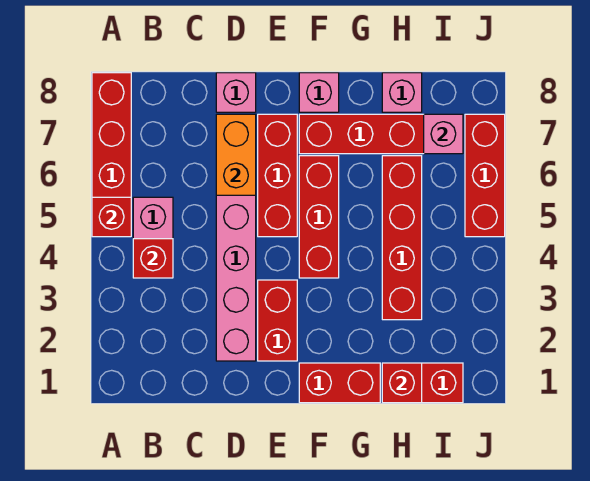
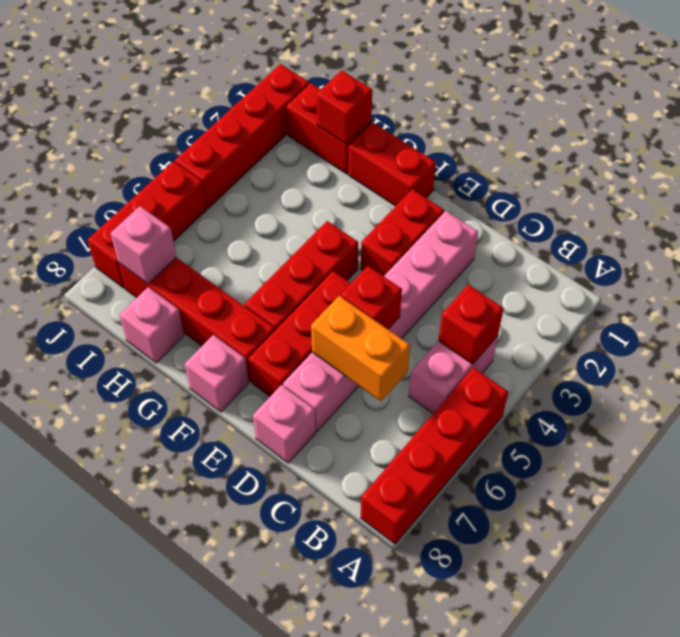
red 1x1 brick [92,197,131,237] -> red 1x1 brick moved to [341,266,402,329]
orange 1x2 brick [216,114,256,195] -> orange 1x2 brick turned to [311,296,410,401]
red 1x4 brick [382,156,422,320] -> red 1x4 brick moved to [175,64,309,208]

